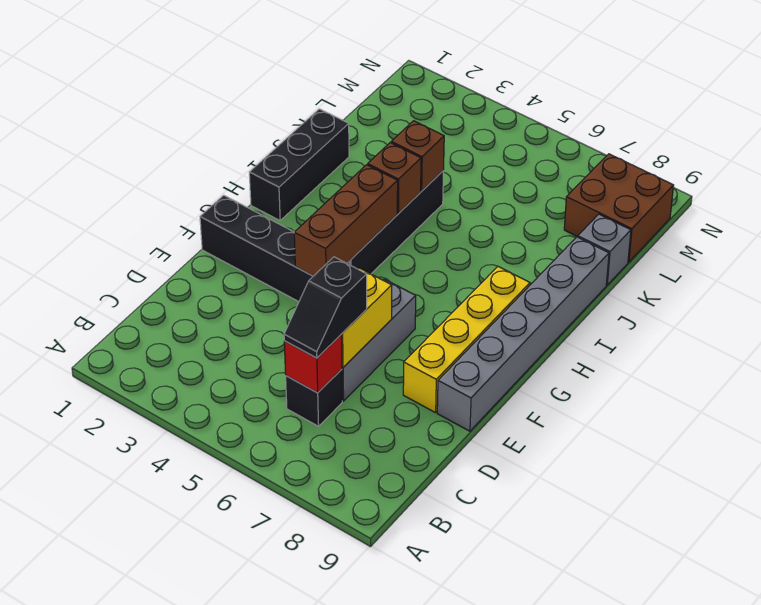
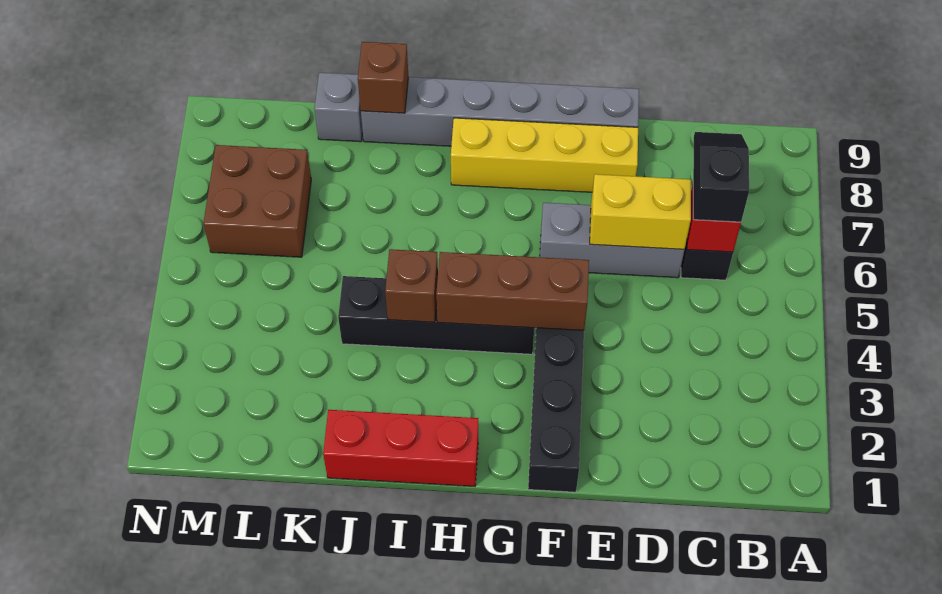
black 1x2 slope [284,257,367,358] -> black 1x2 slope turned to [693,132,749,222]
black 1x3 brick [249,109,349,220] -> red 1x3 brick [323,410,478,486]
brown 1x1 brick [391,121,444,191] -> brown 1x1 brick moved to [358,42,408,113]
brown 2x2 brick [564,154,674,262] -> brown 2x2 brick moved to [203,145,311,257]

